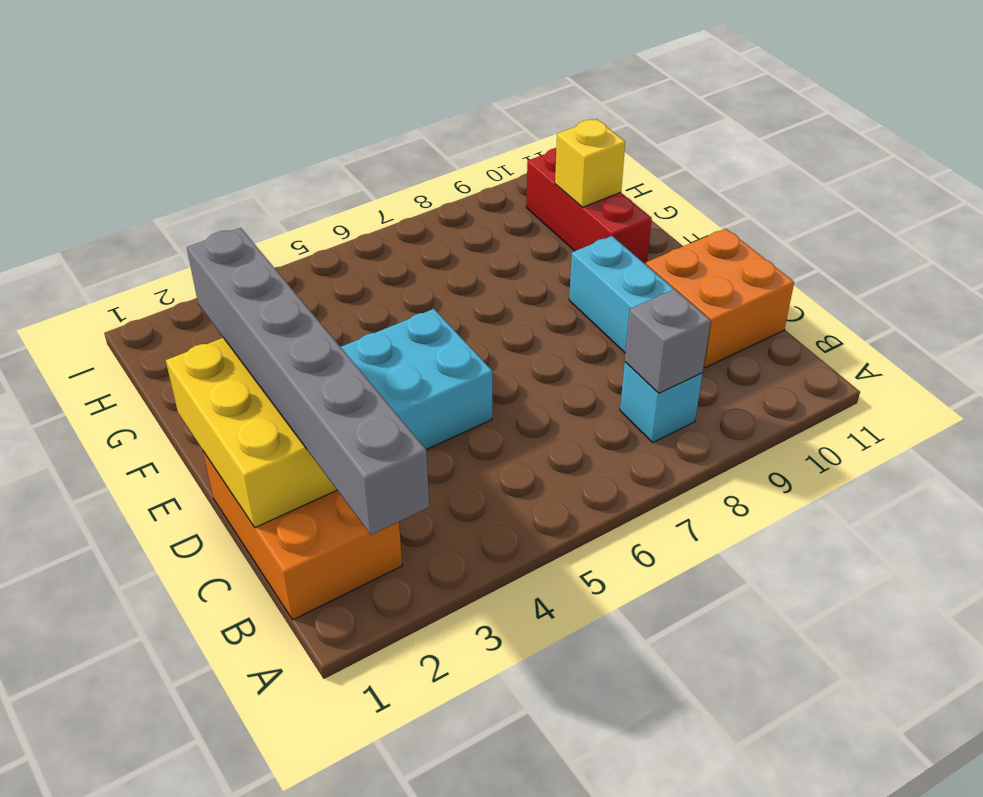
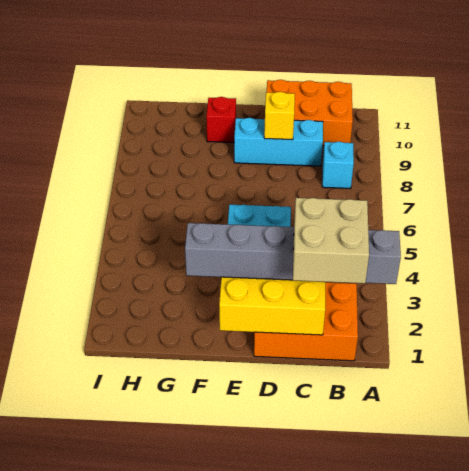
none -> tan 2x2 brick [293,198,369,283]
grey 1x1 brick [625,289,711,393] -> none
orange 2x2 brick [646,228,794,368] -> orange 2x3 brick [267,80,353,146]
red 1x3 brick [526,148,652,264] -> red 1x1 brick [206,97,236,143]
yellow 1x1 brick [555,119,625,207] -> yellow 1x1 brick moved to [264,92,295,140]

